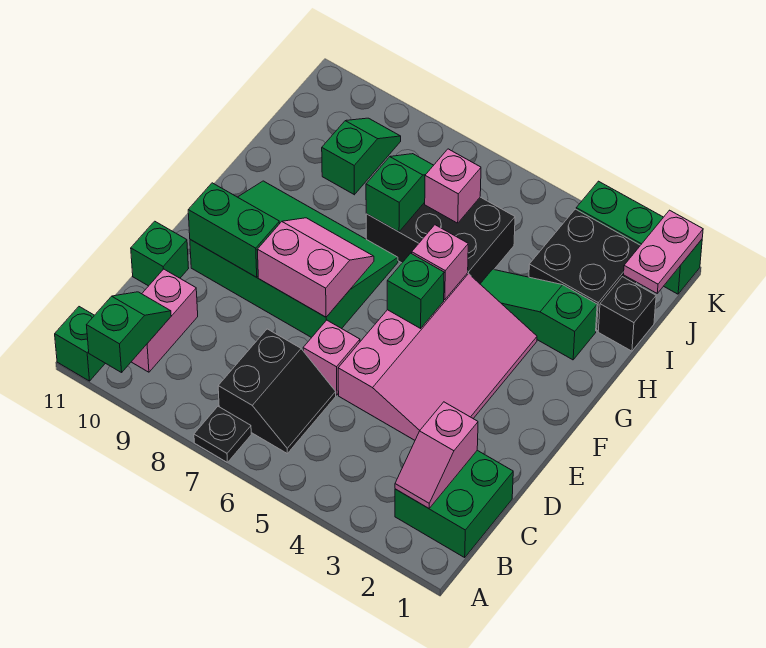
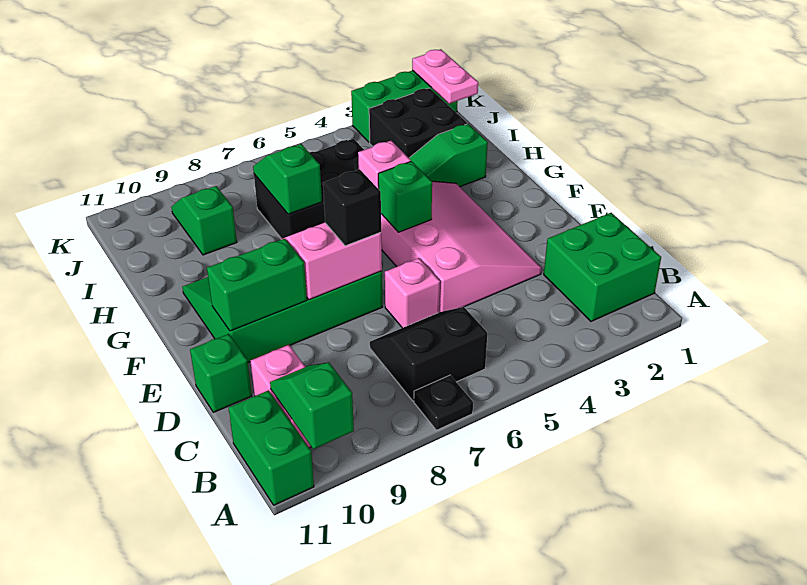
green 1x1 brick [55,307,105,381] -> green 1x2 brick [228,390,314,505]
pink 1x2 slope [395,402,478,508] -> none
black 2x2 slope [218,329,336,453] -> black 2x2 slope turned to [370,307,487,401]
black 1x1 brick [598,277,656,351] -> black 1x1 brick moved to [323,169,381,246]
pink 1x1 brick [425,149,481,223] -> none

